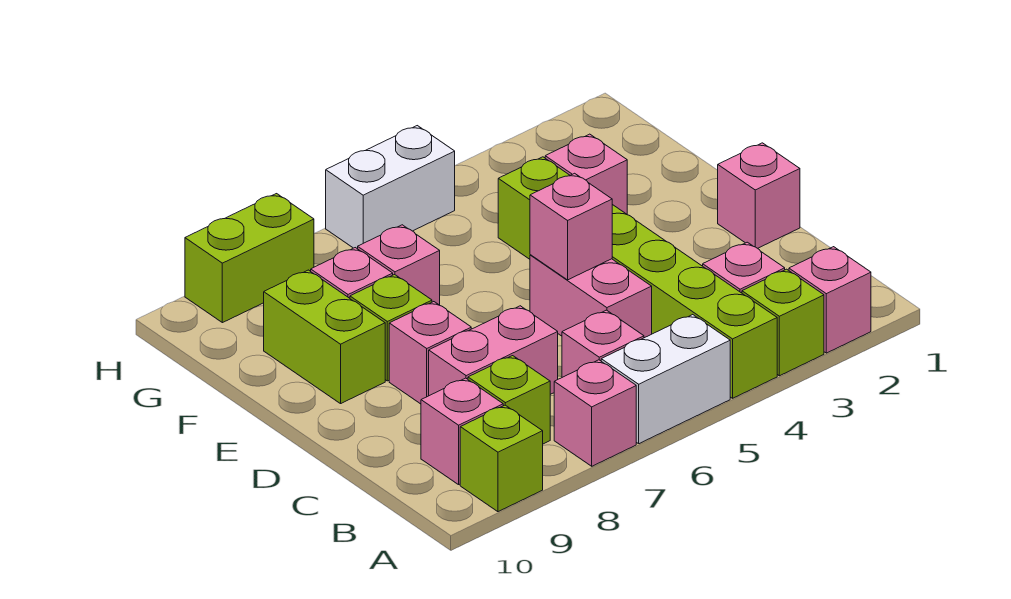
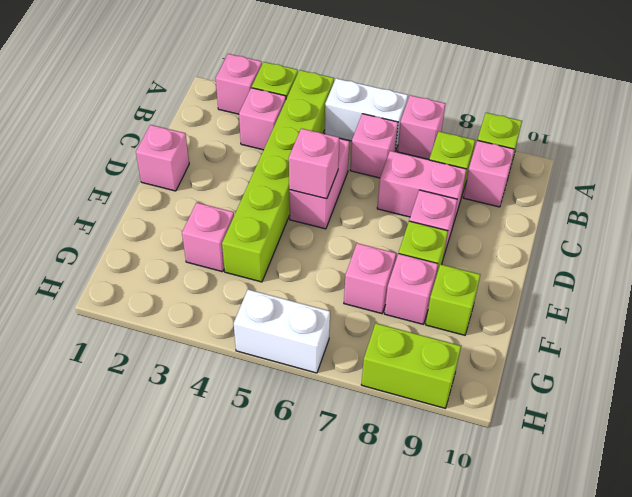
lime 1x2 brick [264,270,385,404] -> lime 1x1 brick [426,264,480,335]

